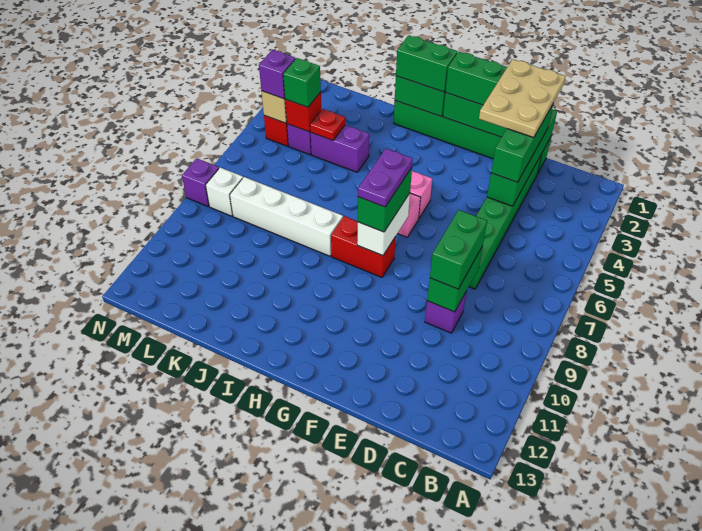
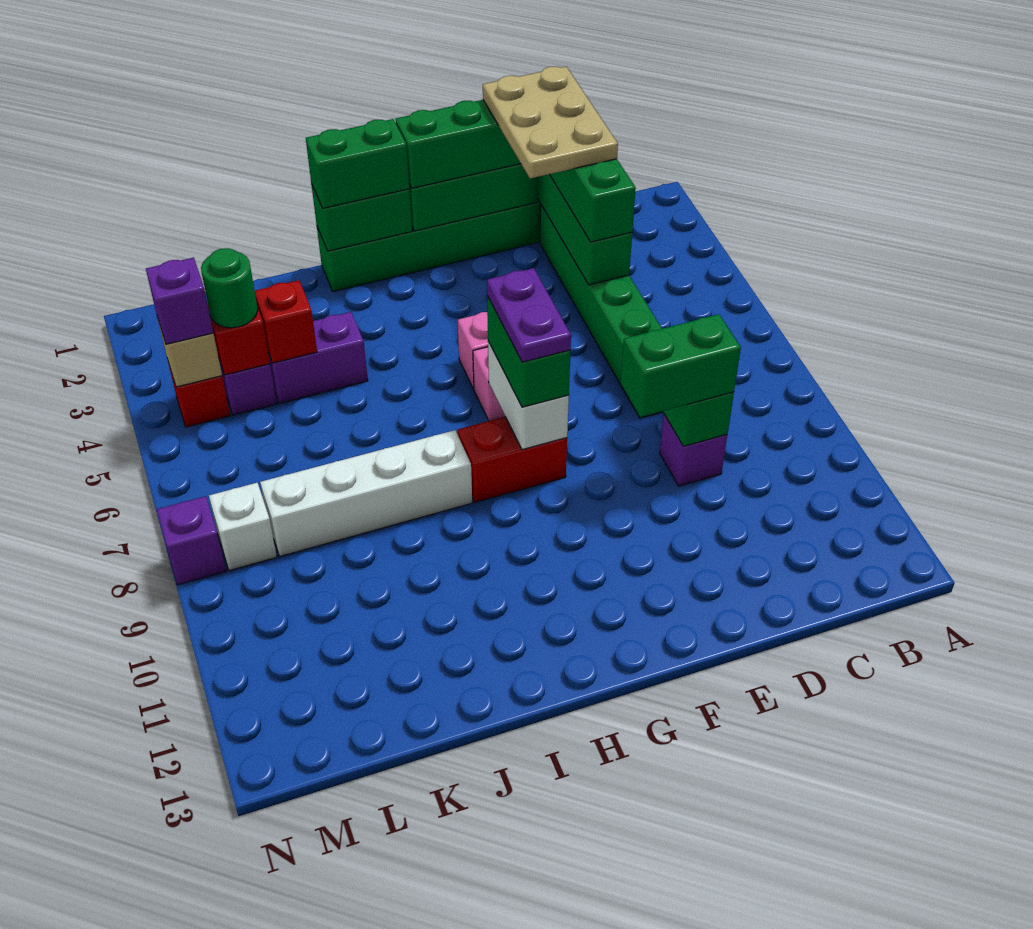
green 1x2 brick [430,210,487,289] -> green 1x2 brick turned to [621,314,741,417]
red 1x1 plate [310,109,345,140] -> red 1x1 brick [255,280,317,363]
green 1x1 brick [283,58,321,107] -> green 1x1 round brick [201,248,258,328]

